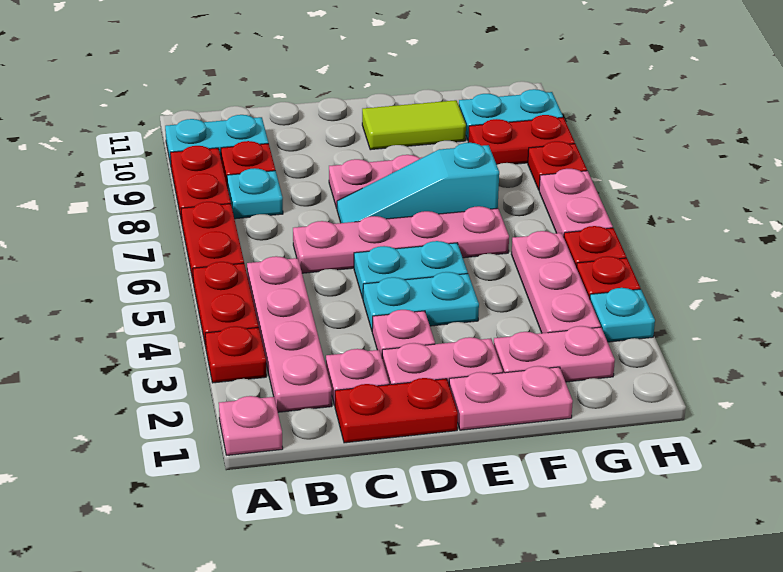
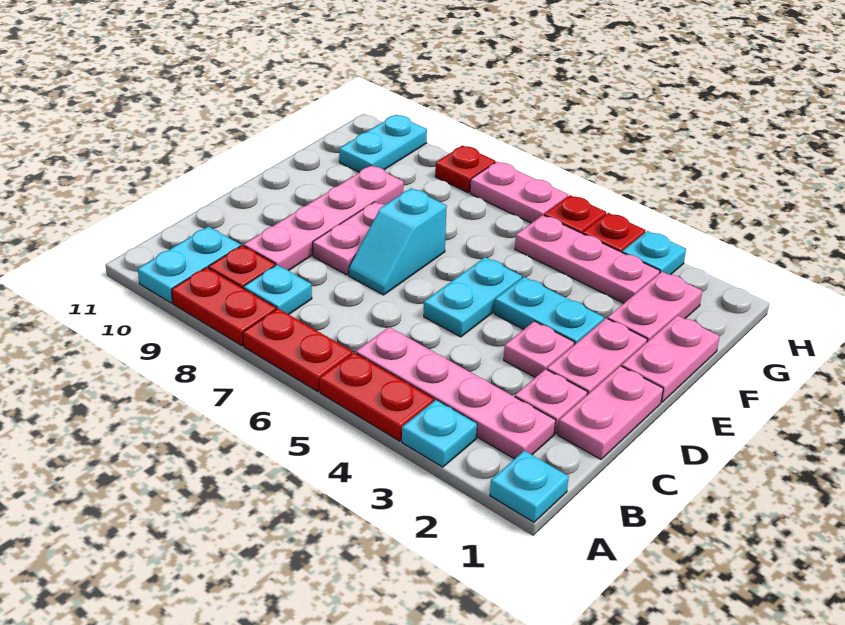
pink 1x1 plate [219,396,283,455] -> cyan 1x1 plate [490,451,569,522]
red 1x1 plate [205,326,266,383] -> cyan 1x1 plate [402,400,477,467]
red 1x2 plate [335,378,458,443] -> pink 1x2 plate [558,366,663,459]
pink 1x4 plate [293,206,509,273] -> pink 1x4 plate moved to [244,166,404,270]
cyan 1x2 plate [363,272,479,330] -> cyan 1x2 plate turned to [494,277,604,345]
cyan 1x3 slope [337,143,499,223] -> cyan 1x2 slope [349,188,447,295]
lime 1x2 tile [362,100,466,150] -> none
red 1x2 plate [468,115,575,165] -> none

